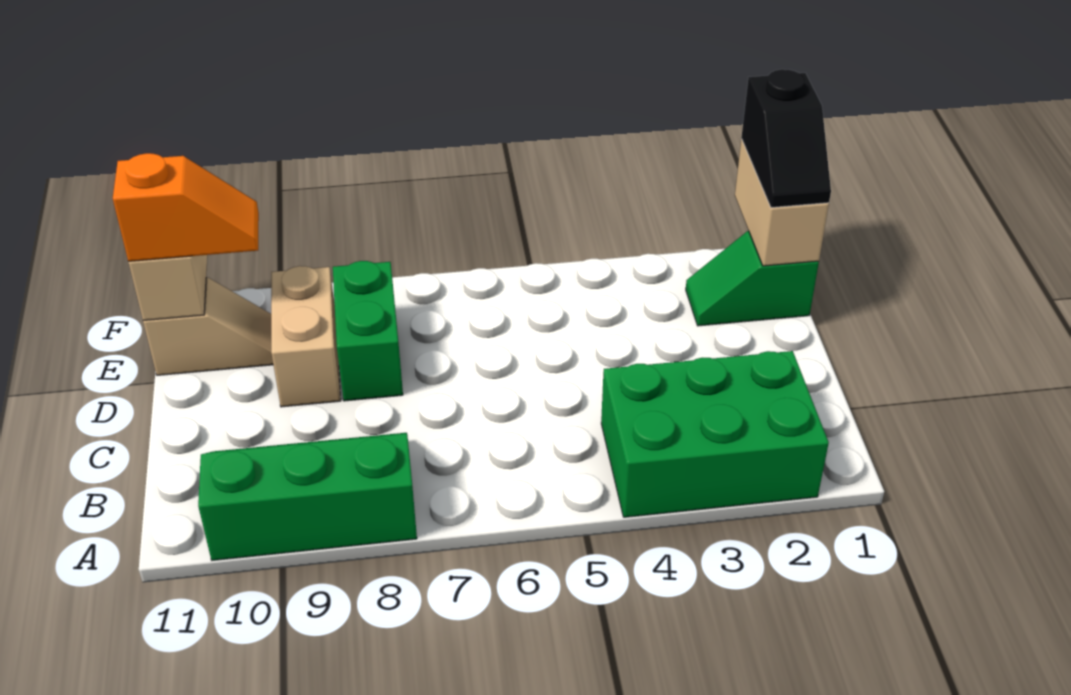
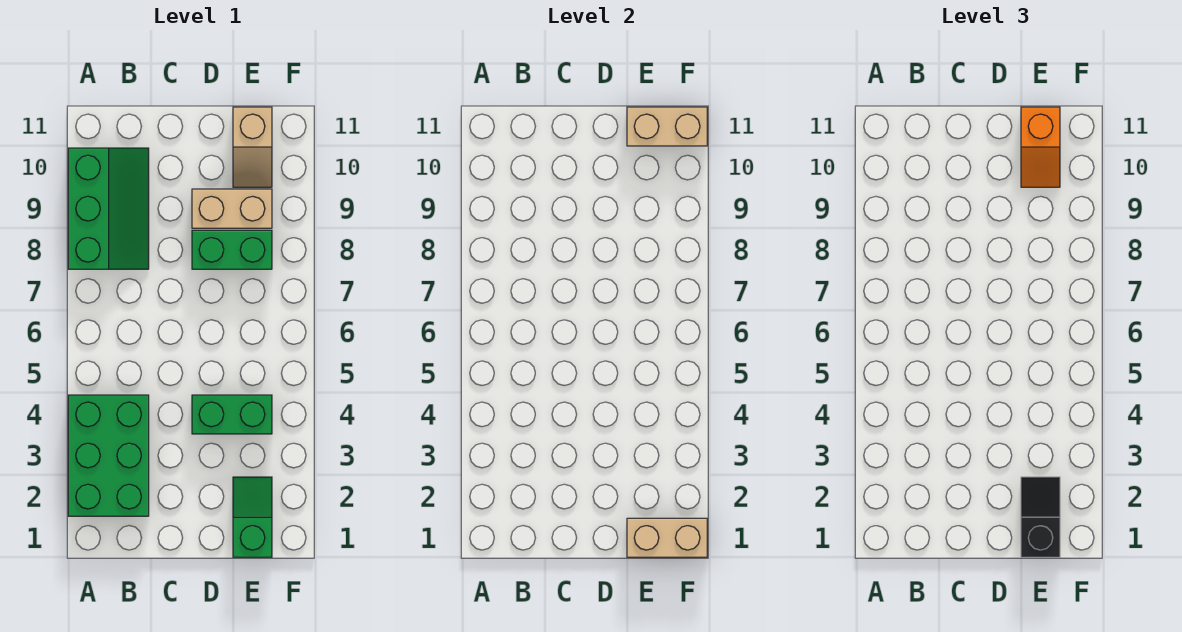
none -> green 1x2 brick [192,395,272,434]
black 1x2 slope [741,69,831,208] -> black 1x2 slope turned to [1021,477,1060,557]

